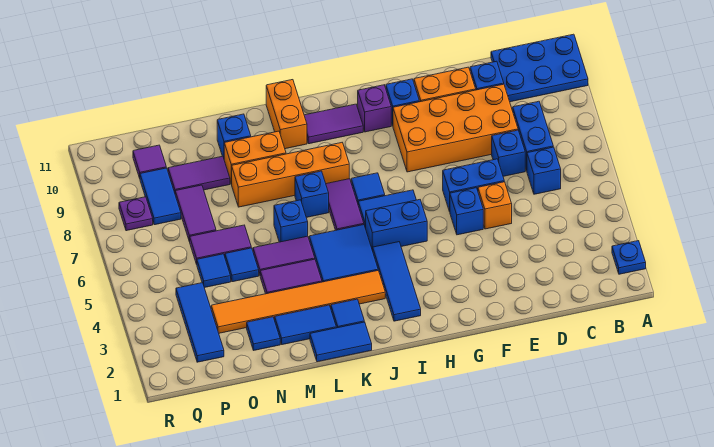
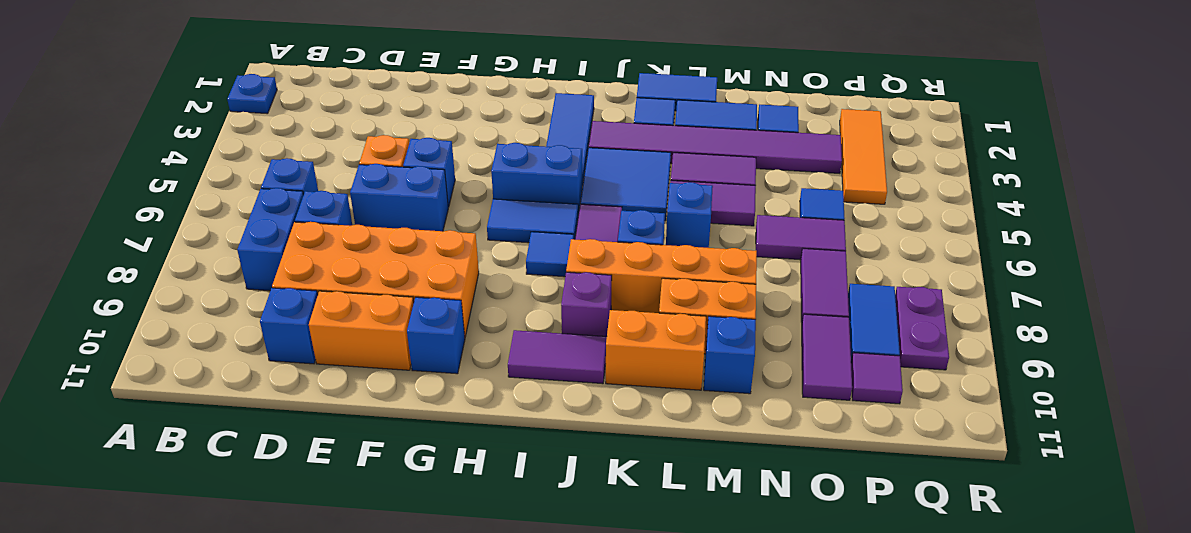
blue 2x3 plate [491,34,588,102] -> none
purple 1x1 brick [358,85,391,132] -> purple 1x1 brick moved to [561,272,612,336]
orange 1x6 tile [211,270,385,333] -> purple 1x6 tile [589,121,842,173]
orange 1x2 brick [266,80,307,149] -> orange 1x2 brick turned to [606,310,706,390]
blue 1x1 tile [225,248,259,282] -> none
purple 1x2 tile [168,156,230,193] -> purple 1x2 tile turned to [802,314,852,400]
blue 1x3 tile [176,283,224,362] -> orange 1x3 tile [840,109,887,204]
purple 1x1 plate [119,197,153,231] -> purple 1x2 plate [895,287,949,370]

